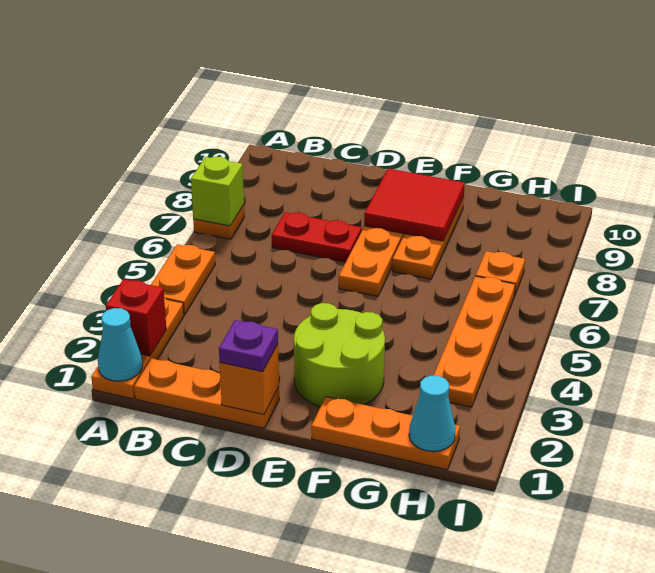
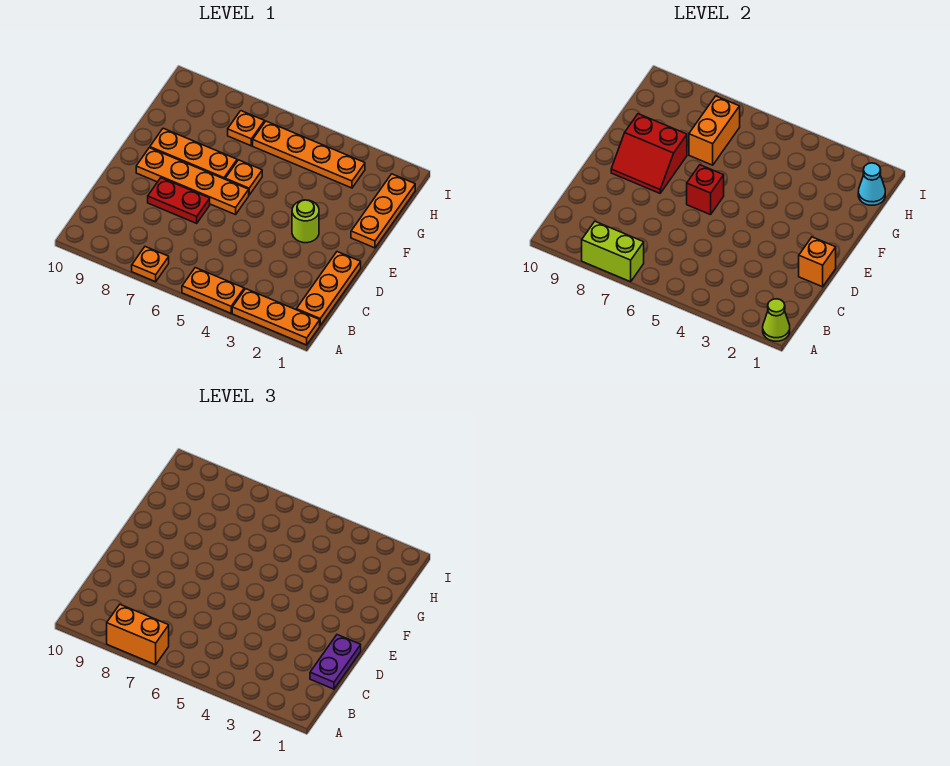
cyan 1x1 cone [98,308,142,381] -> lime 1x1 cone [763,299,790,341]
red 1x1 brick [106,279,166,356] -> red 1x1 brick moved to [687,165,724,215]
lime 1x1 brick [191,157,244,226] -> lime 1x2 brick [582,222,644,282]
none -> orange 1x2 brick [107,605,169,665]
red 1x2 plate [272,212,362,262] -> red 1x2 plate turned to [148,178,210,223]
purple 1x1 plate [219,320,278,372] -> purple 1x2 plate [310,635,361,689]
lime 2x2 round brick [294,303,385,407] -> lime 1x1 round brick [292,200,319,243]
red 2x2 tile [364,168,465,241] -> red 2x2 slope [611,114,687,193]
none -> orange 1x1 plate [225,160,262,195]
none -> orange 1x2 brick [689,96,740,165]

